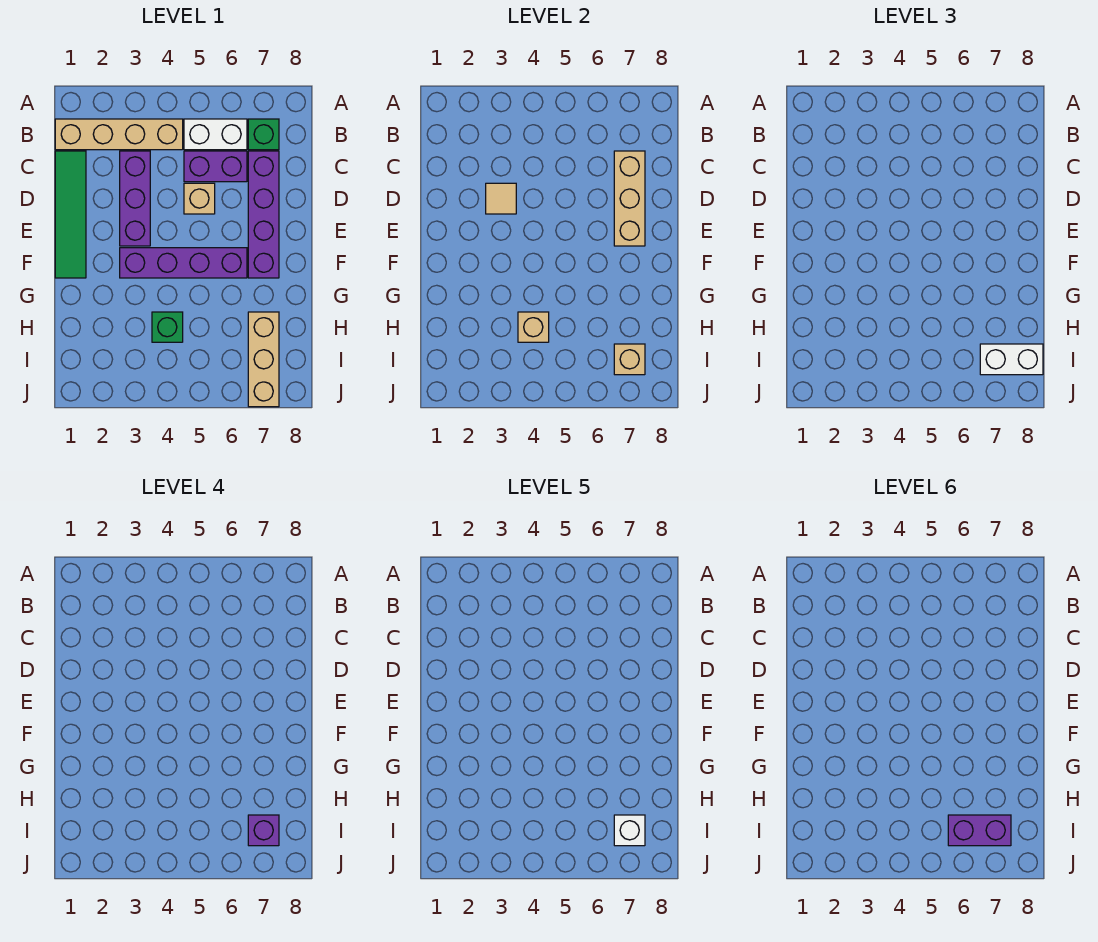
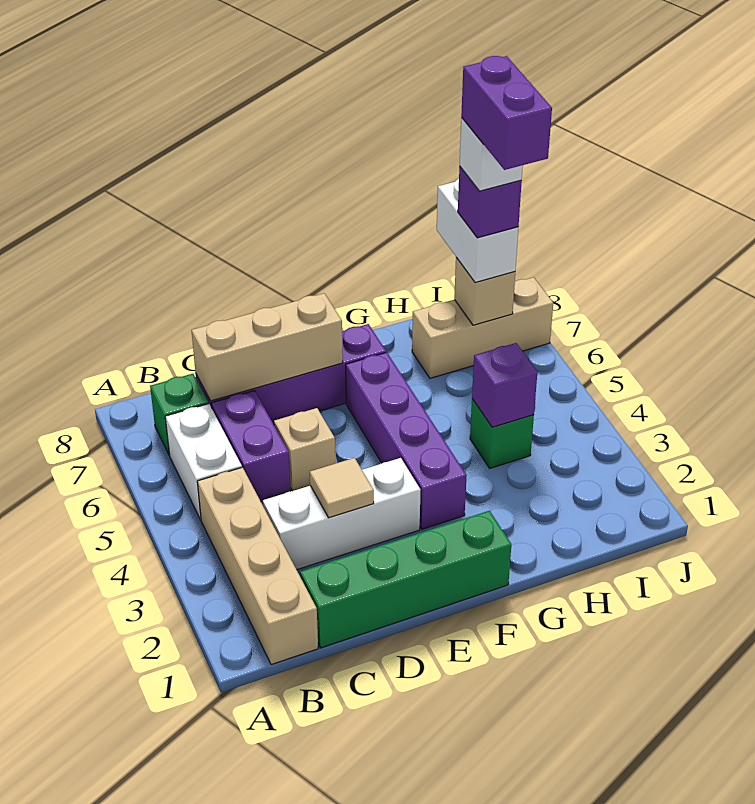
green 1x4 tile [55,151,86,278] -> green 1x4 brick [300,511,511,648]
purple 1x3 brick [120,151,150,246] -> white 1x3 brick [263,458,421,570]
tan 1x1 brick [518,312,549,342] -> purple 1x1 brick [472,343,537,427]

